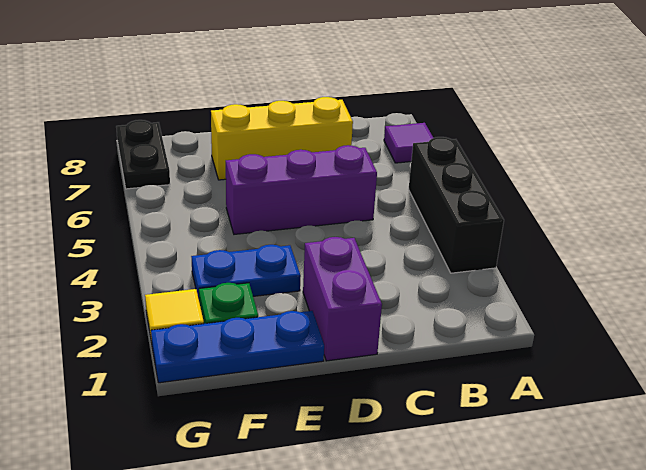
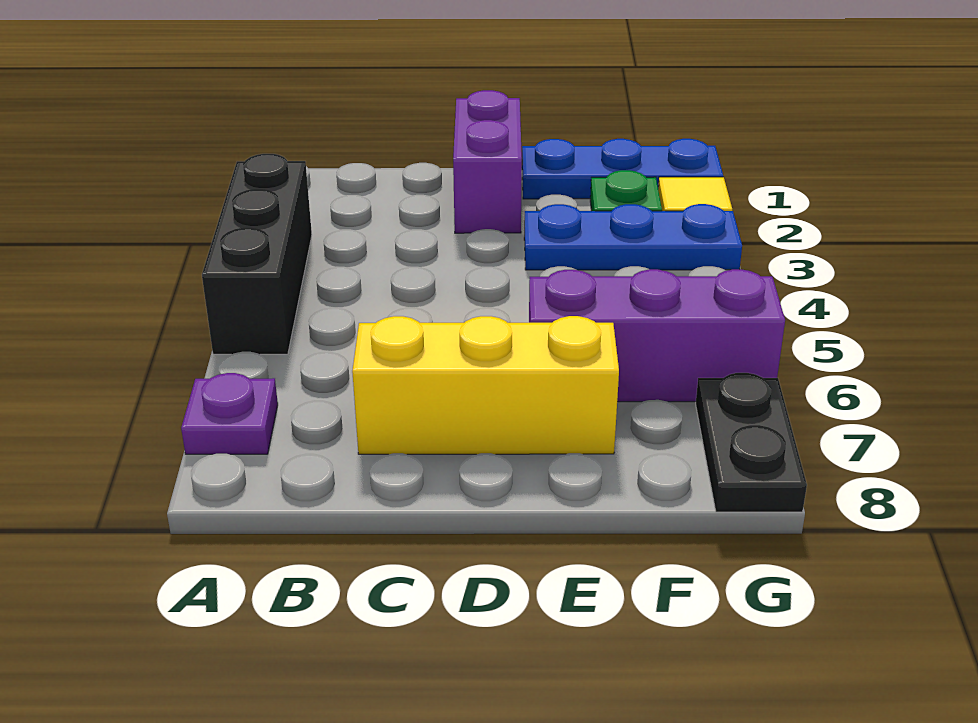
purple 1x1 tile [384,123,433,163] -> purple 1x1 plate [181,373,278,454]
purple 1x3 brick [226,145,377,234] -> purple 1x3 brick moved to [529,269,785,402]
blue 1x2 plate [191,245,301,299] -> blue 1x3 plate [524,204,742,270]

